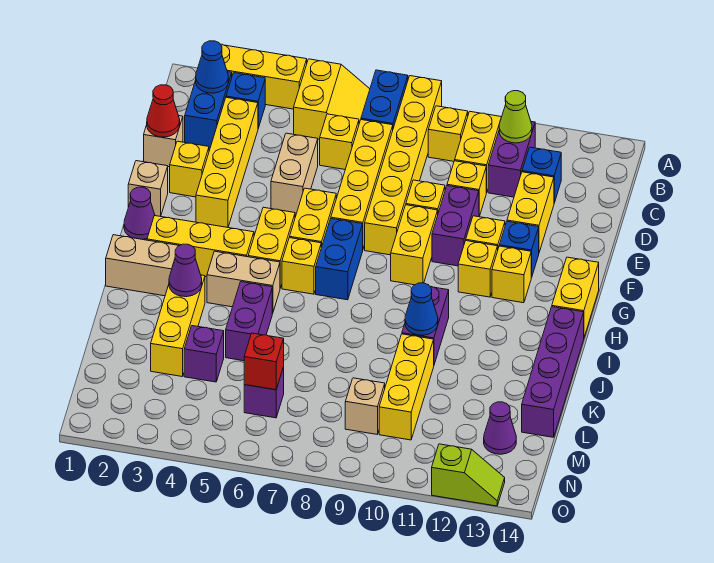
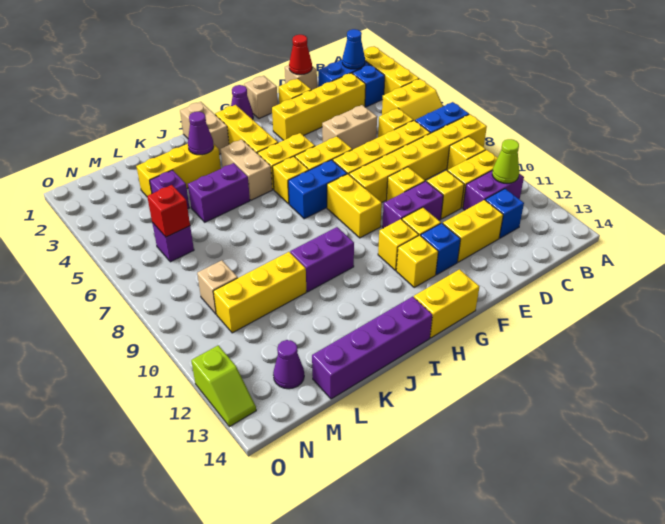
yellow 1x2 brick [391,205,438,285] -> yellow 1x2 brick turned to [327,174,382,238]
blue 1x1 cone [405,283,438,335] -> none

